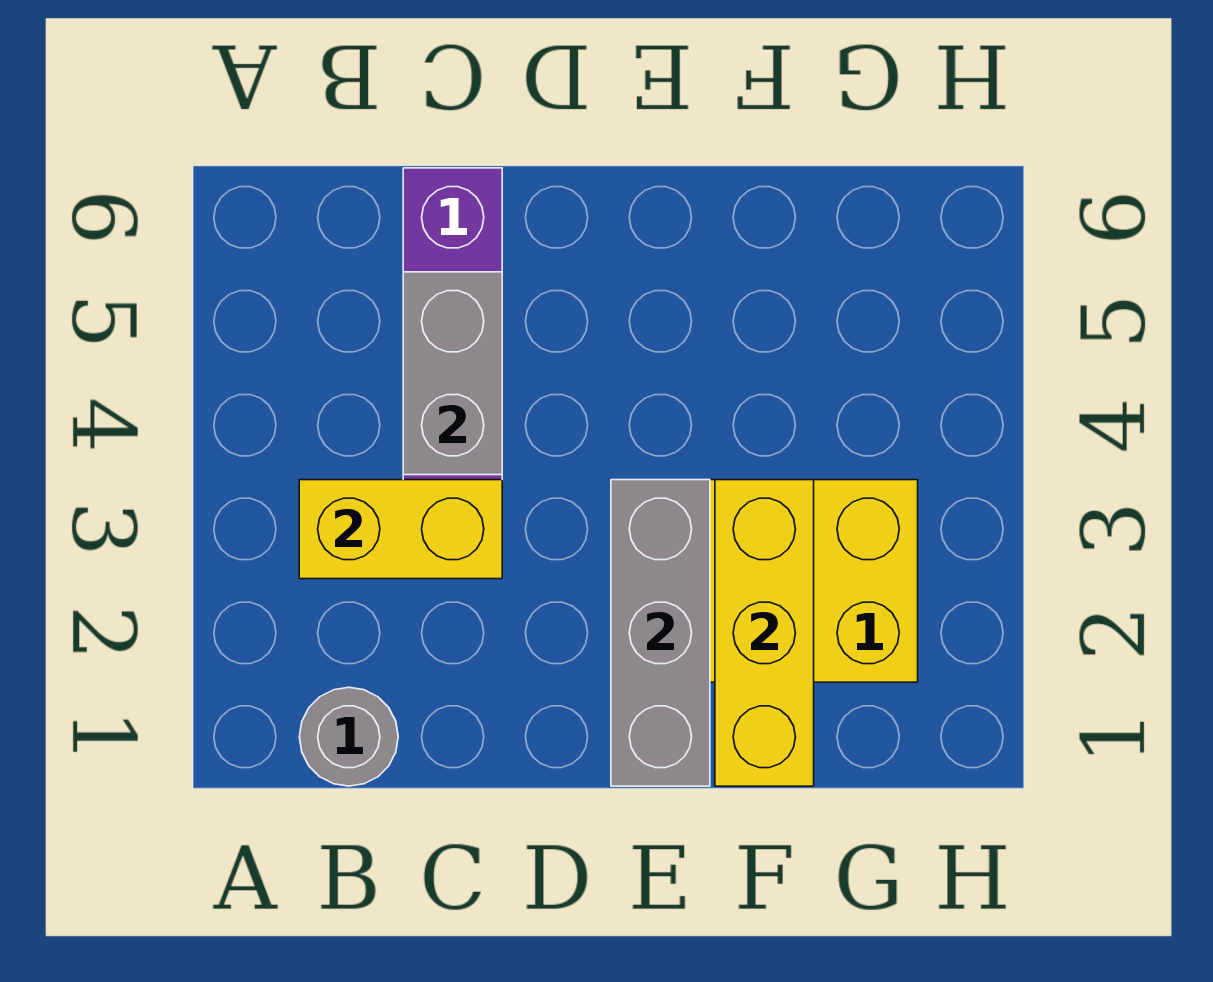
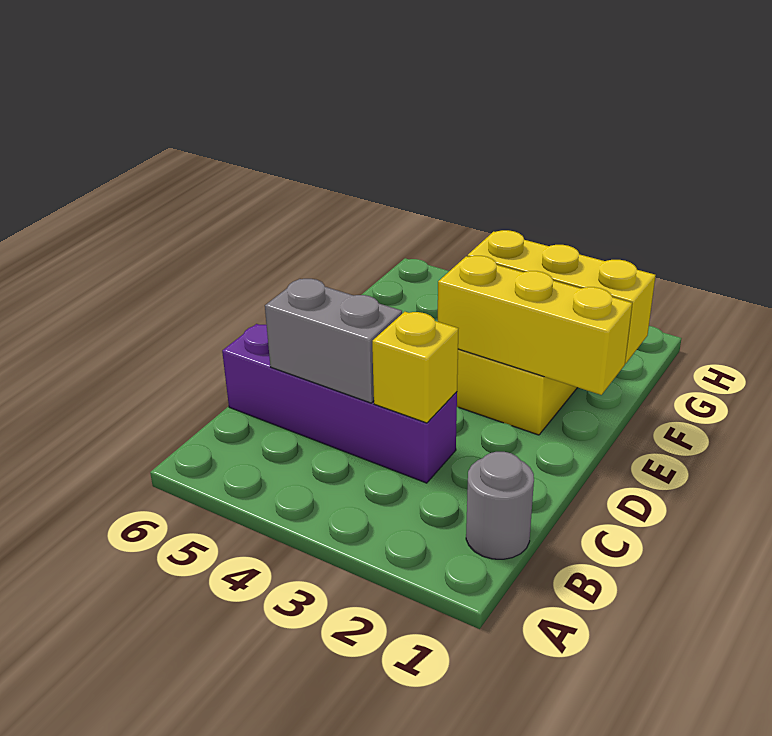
yellow 1x2 brick [299,480,502,579] -> yellow 1x1 brick [372,312,458,423]
grey 1x3 brick [611,480,710,786] -> yellow 1x3 brick [438,256,632,395]

